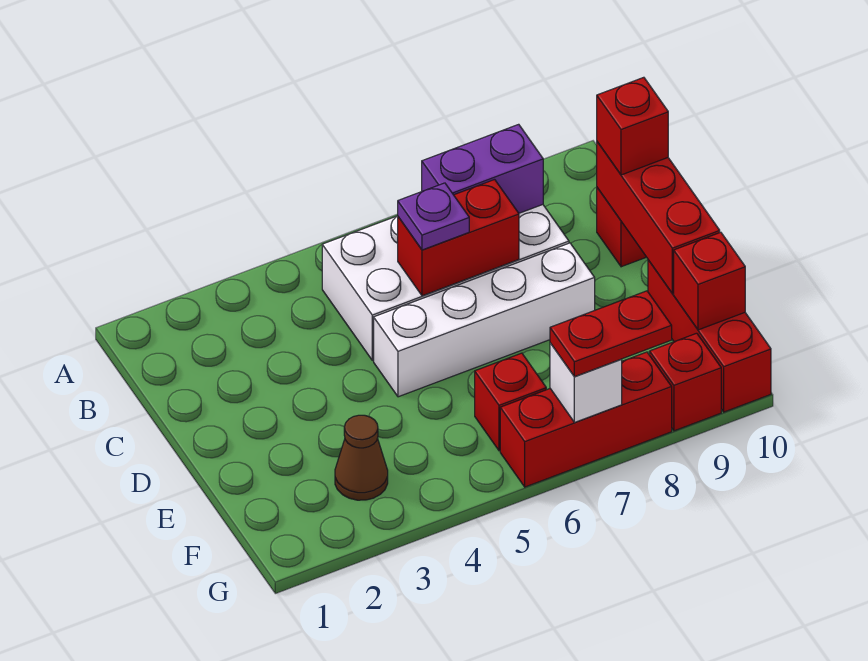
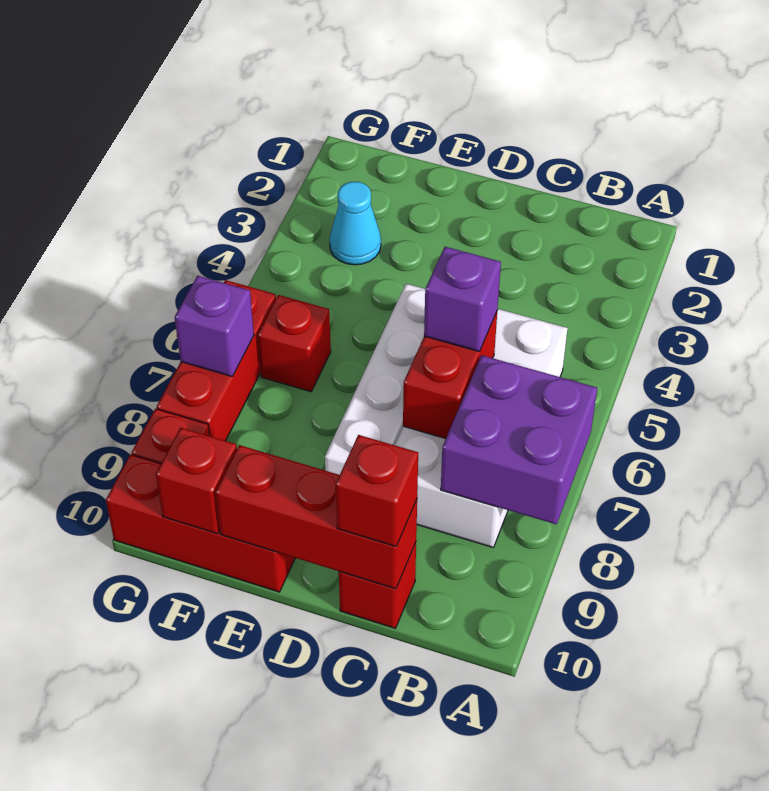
purple 1x2 brick [422,124,543,213] -> purple 2x2 brick [441,355,597,524]
purple 1x1 plate [398,183,469,250] -> purple 1x1 brick [424,247,501,352]
brown 1x1 cone [335,415,388,500] -> cyan 1x1 cone [330,182,381,265]
white 1x1 brick [550,343,622,423] -> purple 1x1 brick [175,276,254,376]
red 1x2 plate [550,291,672,377] -> none

